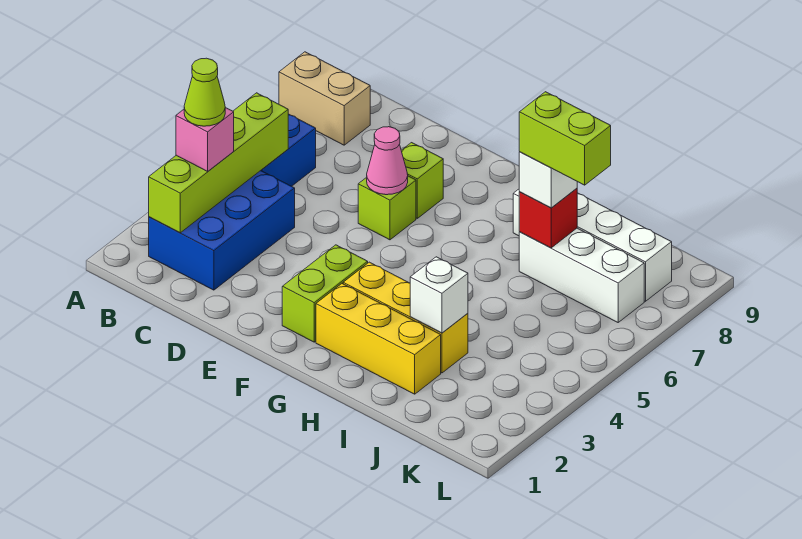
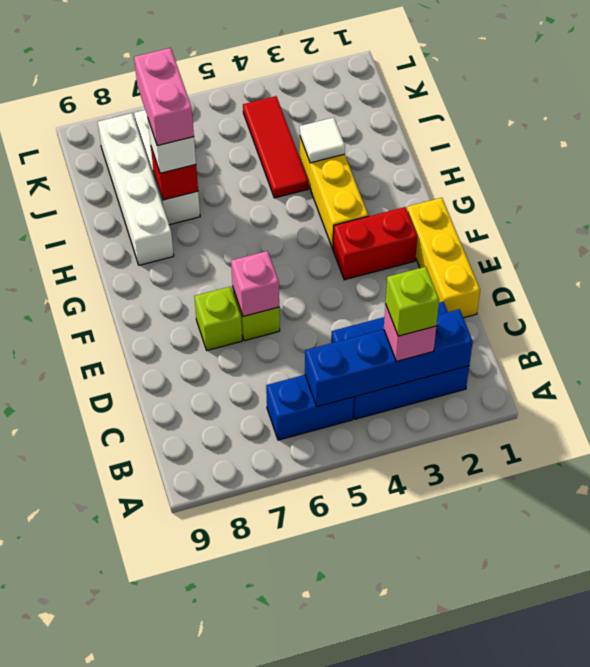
tan 1x2 brick [279,52,370,145] -> none
lime 1x4 brick [149,93,288,233] -> blue 1x4 brick [305,309,473,407]
lime 1x1 cone [184,58,225,126] -> lime 1x1 brick [386,267,439,336]
pink 1x1 cone [367,127,408,195] -> pink 1x1 brick [231,251,279,317]
lime 1x2 brick [282,245,368,342] -> red 1x2 brick [333,207,417,280]
yellow 1x3 brick [316,284,441,394] -> yellow 1x3 brick moved to [407,198,480,318]
white 1x1 brick [410,257,468,333] -> white 1x1 tile [300,118,345,163]
none -> red 1x3 tile [243,96,308,198]
lime 1x2 brick [519,92,611,185] -> pink 1x2 brick [134,48,194,146]

